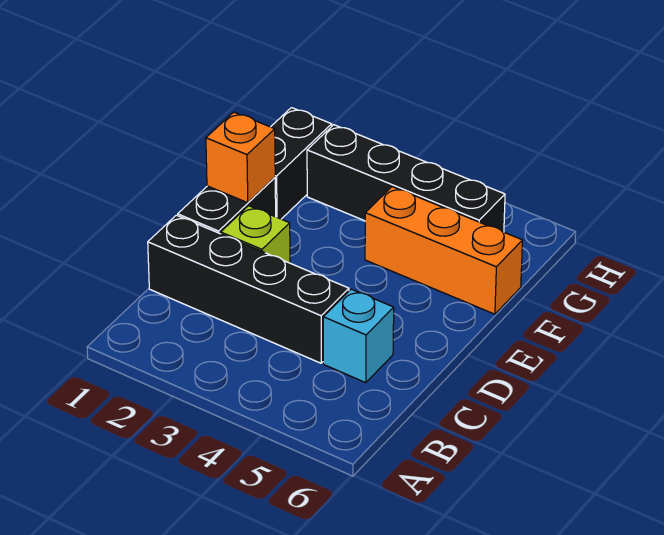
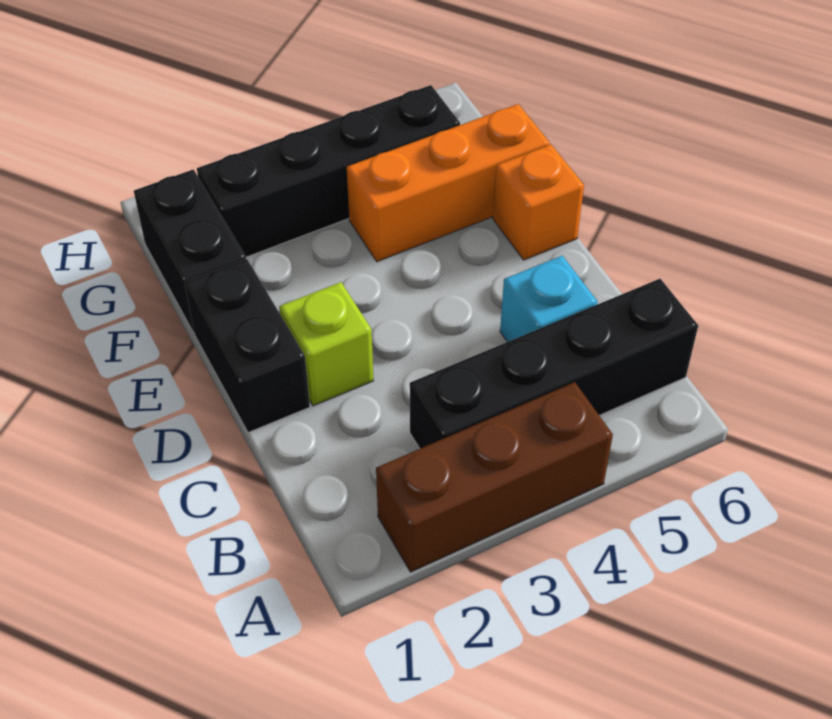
none -> brown 1x3 brick [376,382,613,572]
black 1x4 brick [148,215,349,363] -> black 1x4 brick moved to [410,279,698,448]
orange 1x1 brick [206,112,275,203] -> orange 1x1 brick moved to [493,145,584,260]

